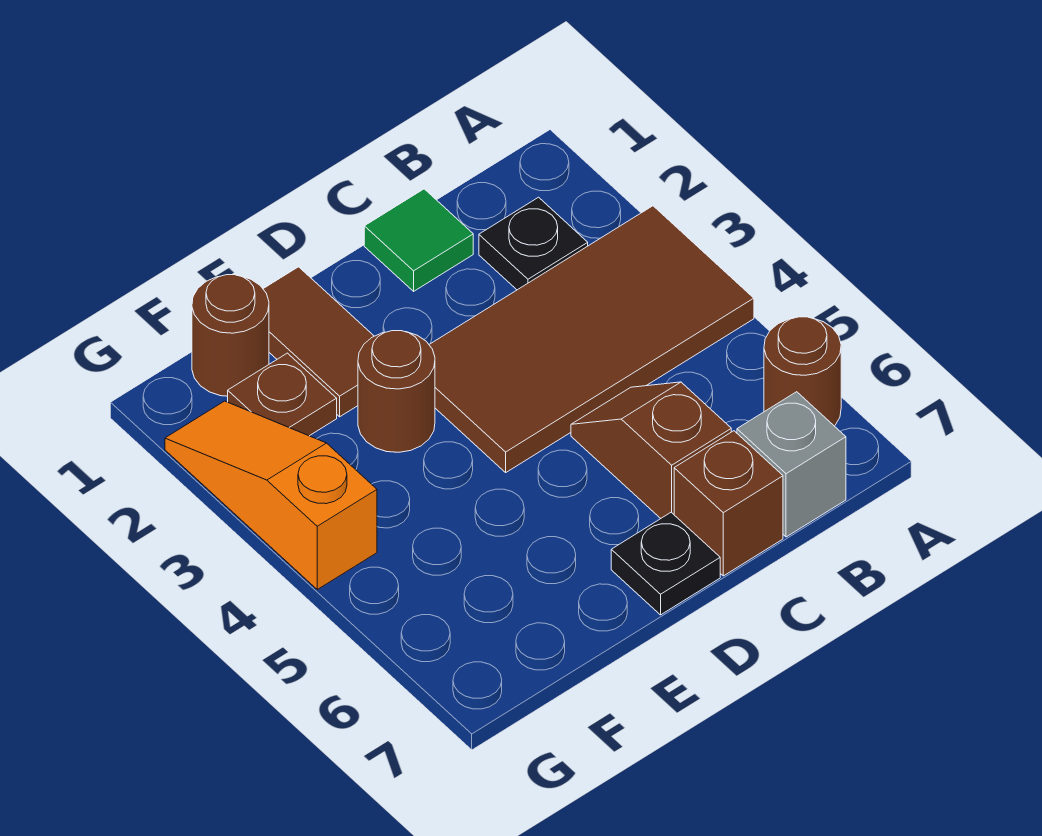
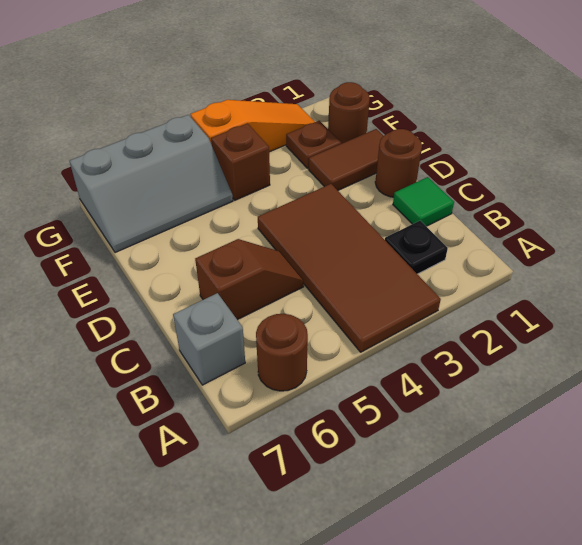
brown 1x1 brick [674,431,783,576] -> brown 1x1 brick moved to [211,123,270,200]
black 1x1 plate [611,512,720,615] -> none
brown 1x1 round brick [358,331,435,452] -> brown 1x1 round brick moved to [375,129,422,197]
none -> grey 2x3 slope [70,115,233,253]

